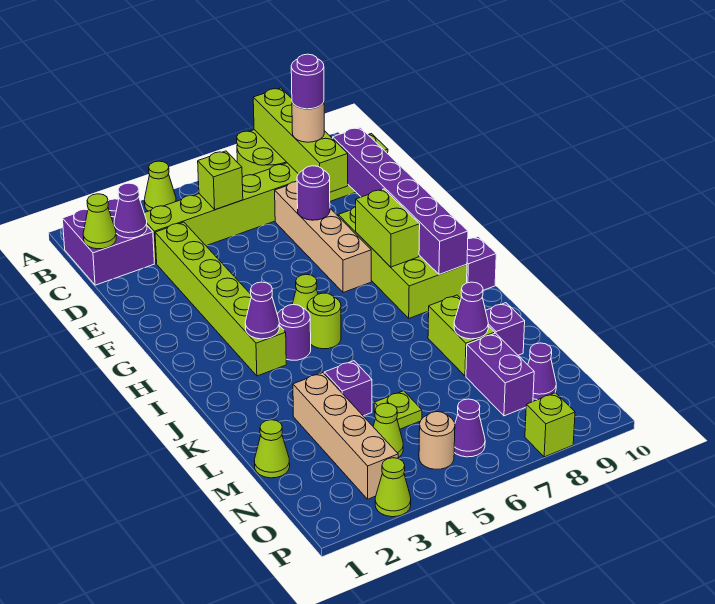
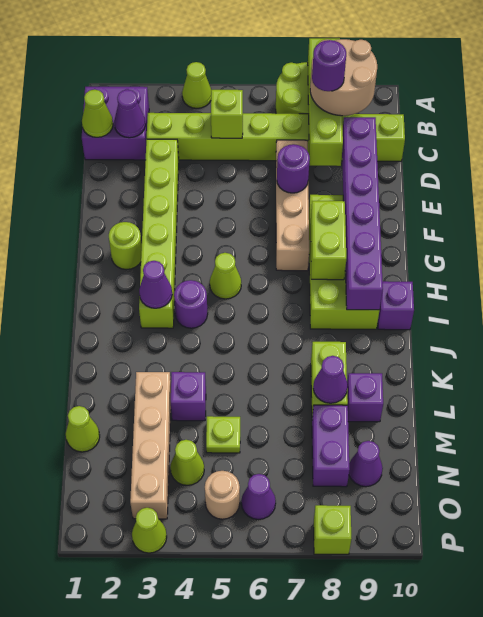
tan 1x1 round brick [292,102,324,142] -> tan 2x2 round brick [310,39,377,116]
lime 1x1 round brick [307,293,341,349] -> lime 1x1 round brick moved to [109,222,142,270]

